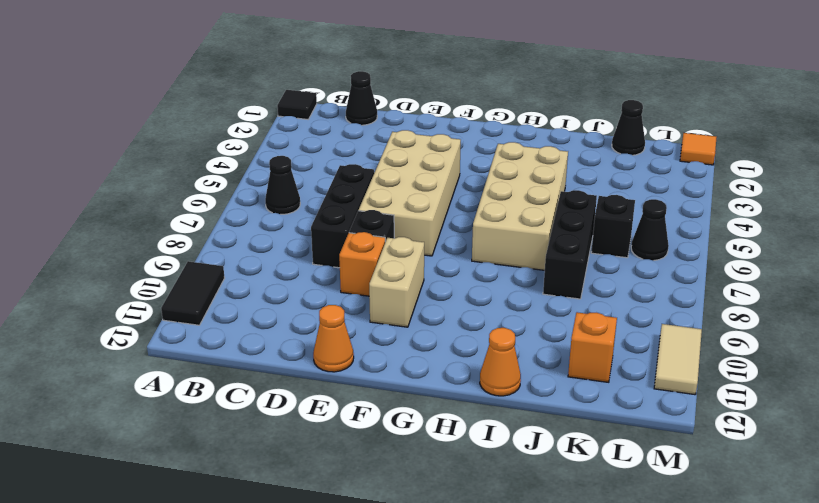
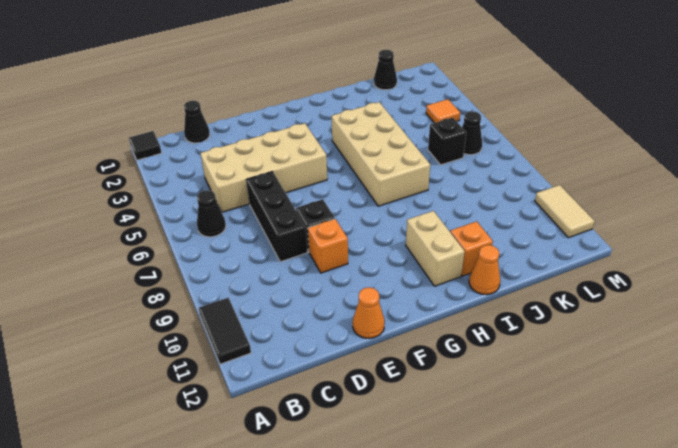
tan 2x4 brick [359,130,461,256] -> tan 2x4 brick turned to [200,123,327,212]
tan 1x2 brick [369,237,424,327] -> tan 1x2 brick moved to [406,211,465,286]
black 1x3 brick [543,190,597,299] -> none
orange 1x1 brick [568,312,617,382] -> orange 1x1 brick moved to [450,221,493,276]
orange 1x1 tile [680,133,717,165] -> orange 1x1 tile moved to [426,99,460,123]

